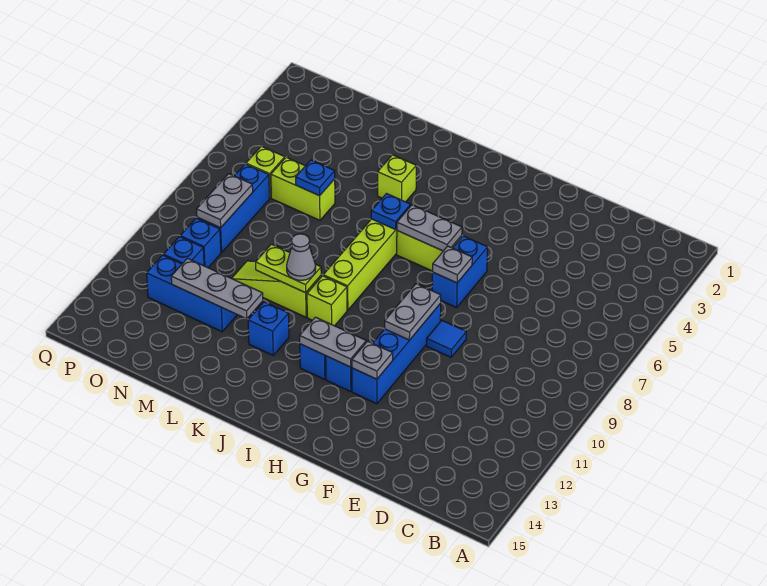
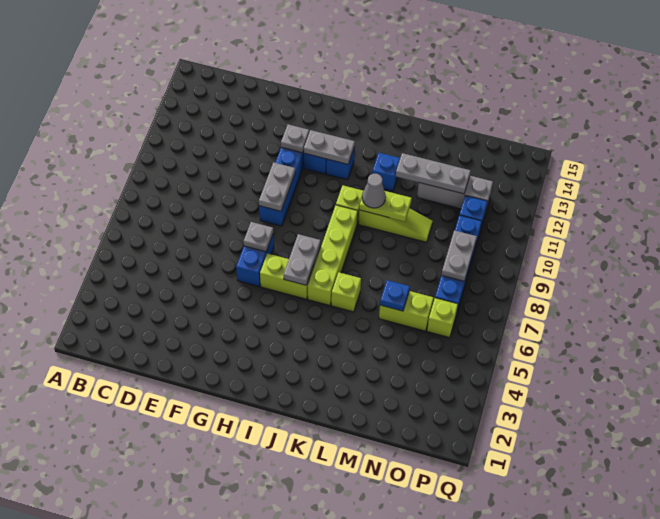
blue 1x1 tile [427,320,466,357] -> none
grey 1x2 plate [397,205,462,251] -> grey 1x2 plate turned to [283,234,321,285]
blue 1x1 plate [371,194,411,230] -> none
lime 1x1 brick [378,155,416,202] -> lime 1x1 brick moved to [331,272,361,312]
blue 1x3 brick [147,255,237,332] -> grey 1x3 brick [417,176,493,209]

